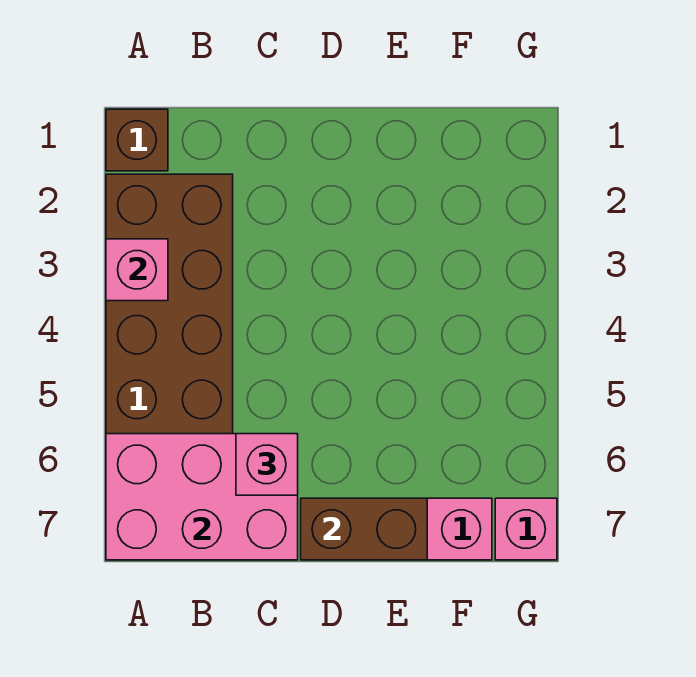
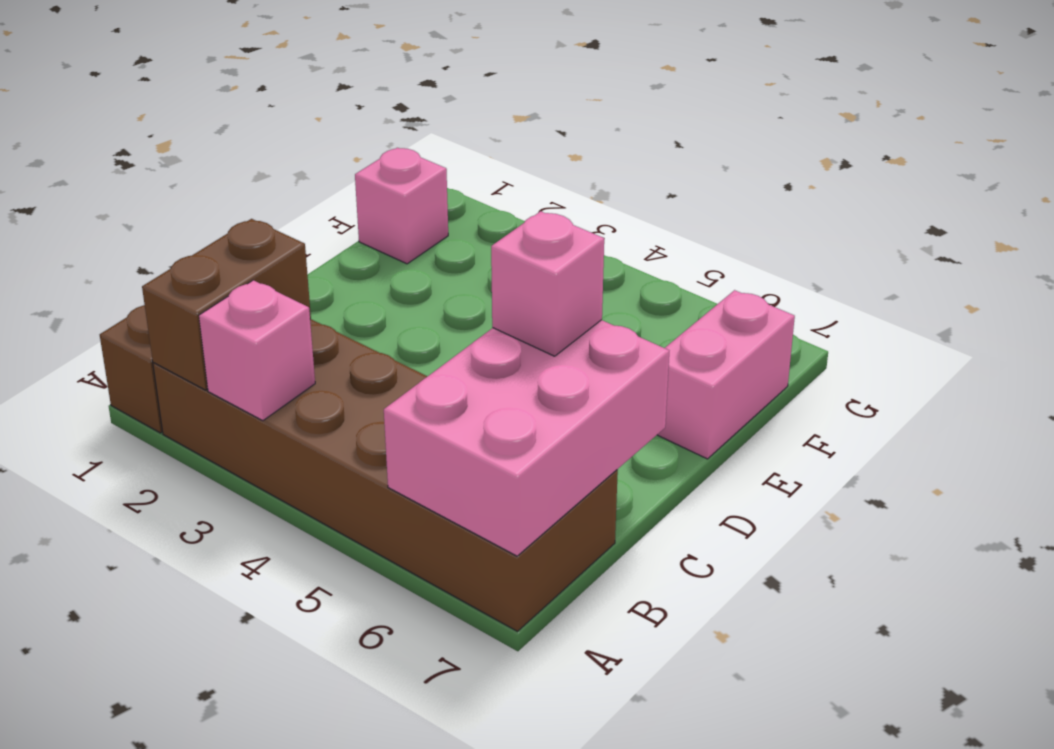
brown 1x2 brick [301,498,427,560] -> brown 1x2 brick moved to [142,219,311,390]
pink 1x1 brick [495,498,557,560] -> pink 1x1 brick moved to [355,148,448,264]

